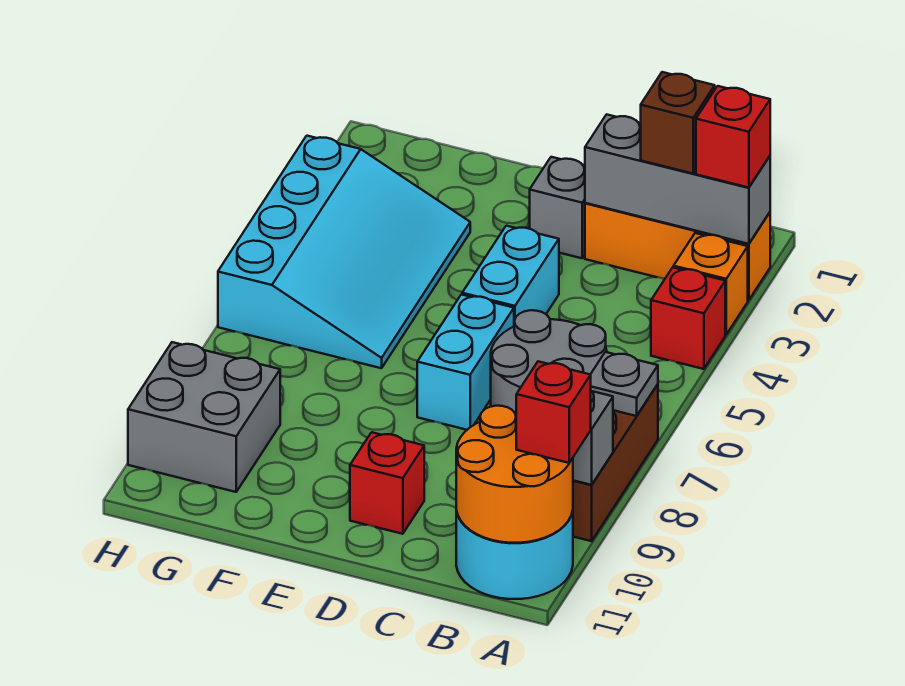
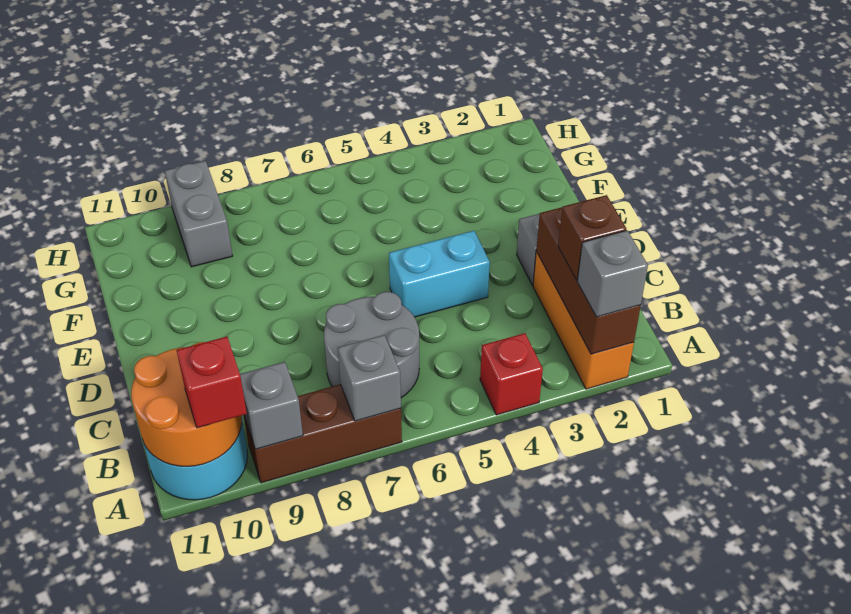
grey 1x3 brick [585,114,770,244] -> brown 1x3 brick [536,207,641,354]
red 1x1 brick [696,86,770,188] -> grey 1x1 brick [577,230,648,317]
orange 1x1 brick [674,233,748,335] -> none
grey 1x1 plate [590,352,658,416] -> grey 1x1 brick [338,335,401,421]
cyan 1x2 brick [417,295,514,430] -> none
red 1x1 brick [350,432,424,534] -> none
cyan 3x4 slope [218,136,470,368] -> none
grey 2x2 brick [128,342,280,492] -> grey 1x2 brick [165,161,232,267]

